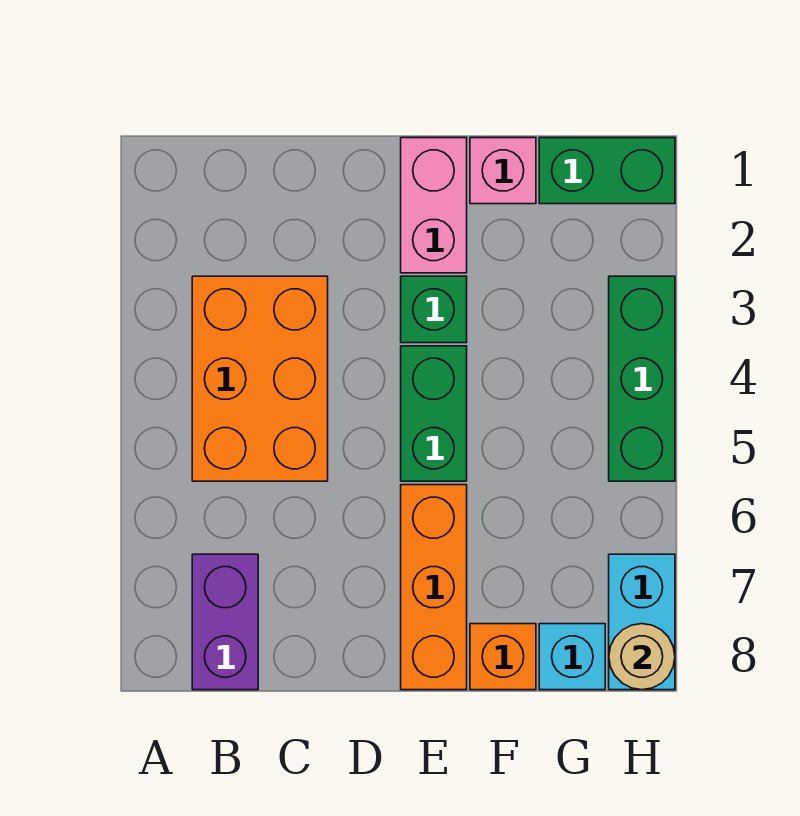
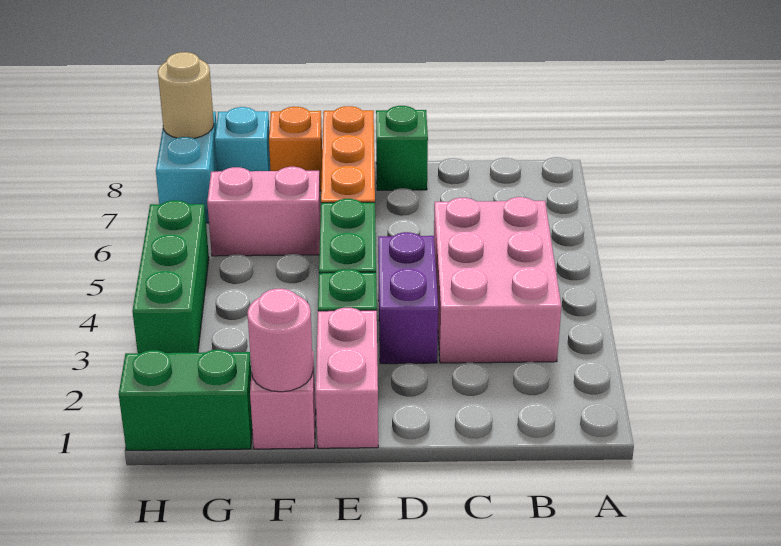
orange 2x3 brick [192,276,328,481] -> pink 2x3 brick [434,197,561,363]
purple 1x2 brick [192,554,258,690] -> purple 1x2 brick moved to [378,232,438,364]
none -> green 1x1 brick [376,106,428,190]
none -> pink 1x1 round brick [247,289,313,392]
none -> pink 1x2 brick [207,167,321,256]

